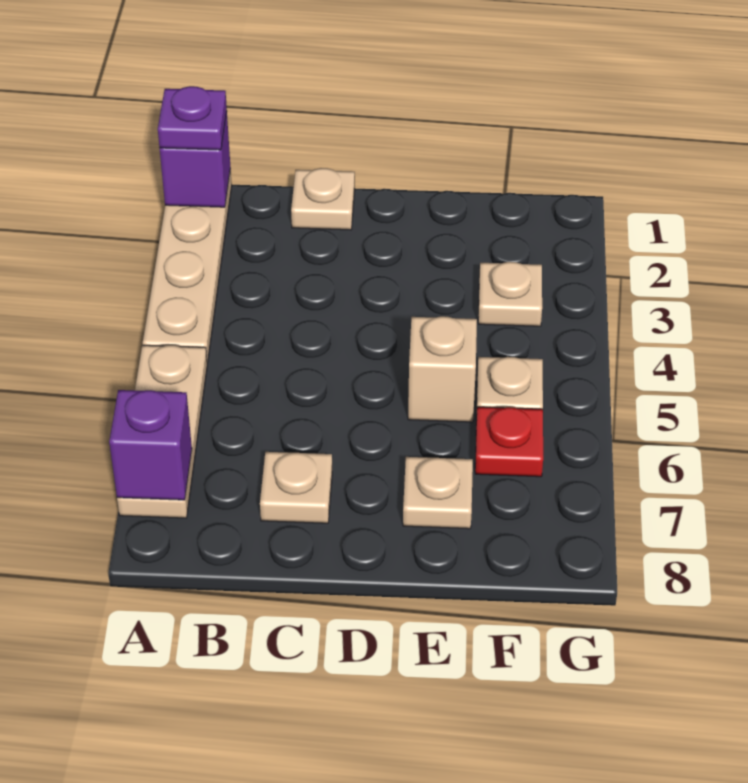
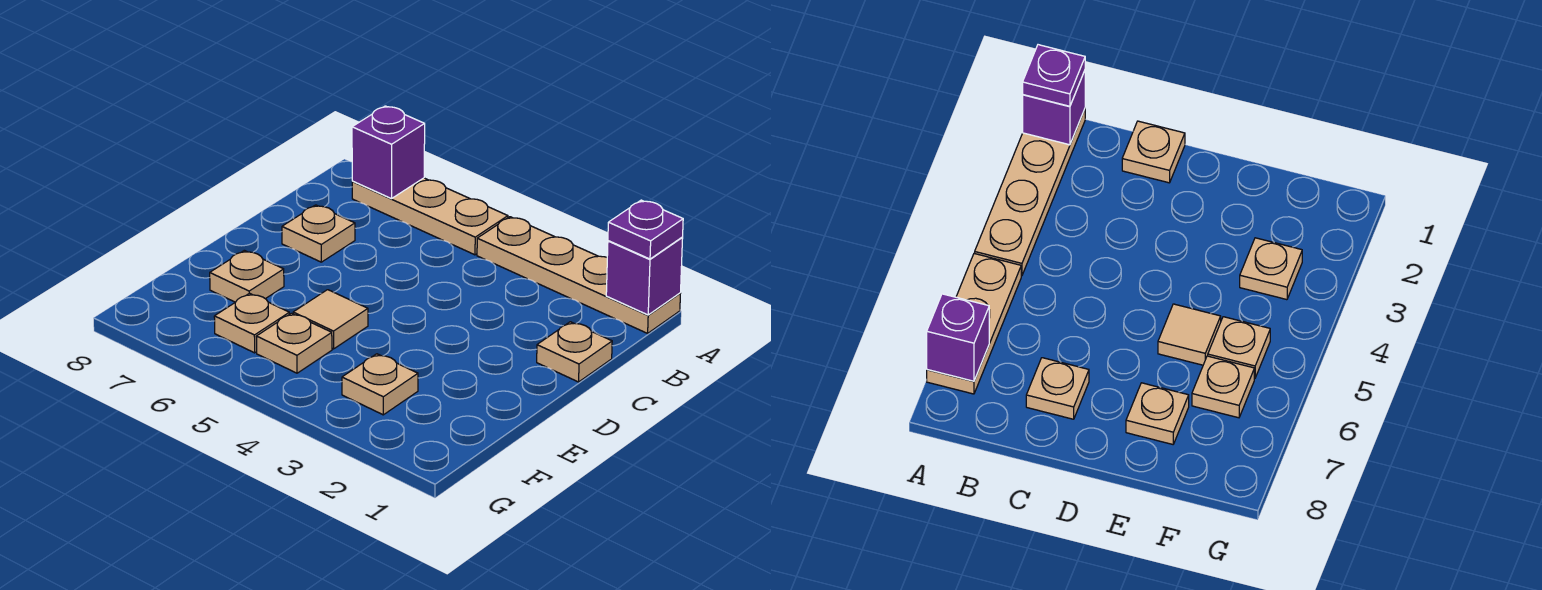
tan 1x1 brick [408,316,477,422] -> tan 1x1 tile [293,290,368,349]
red 1x1 plate [475,407,543,477] -> tan 1x1 plate [214,293,289,353]

